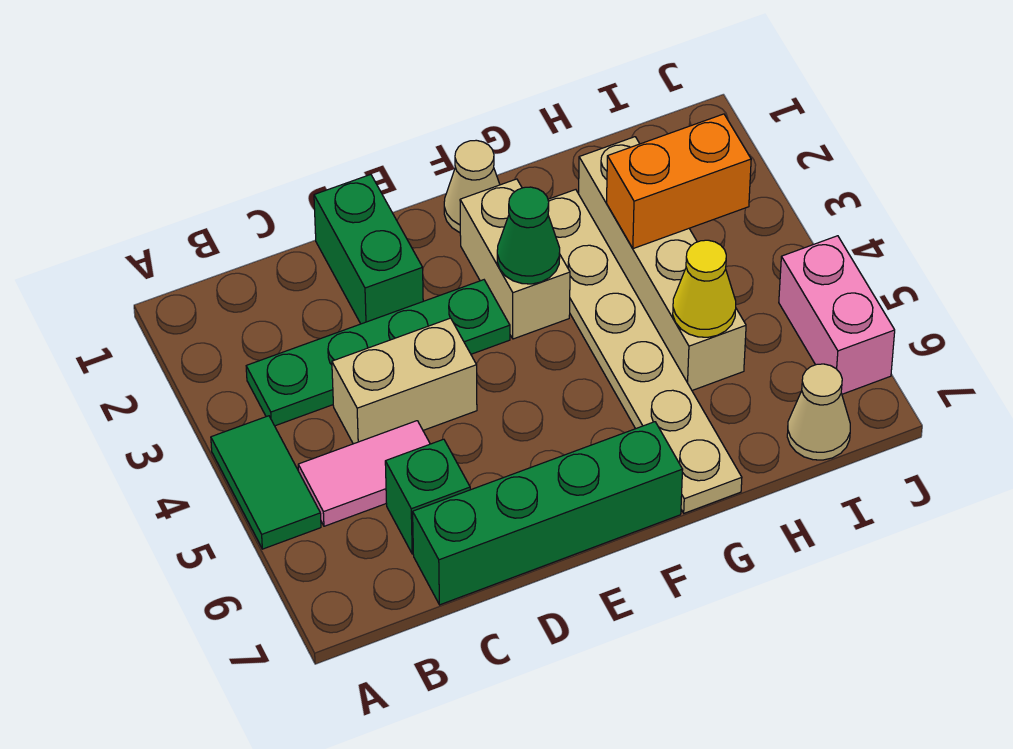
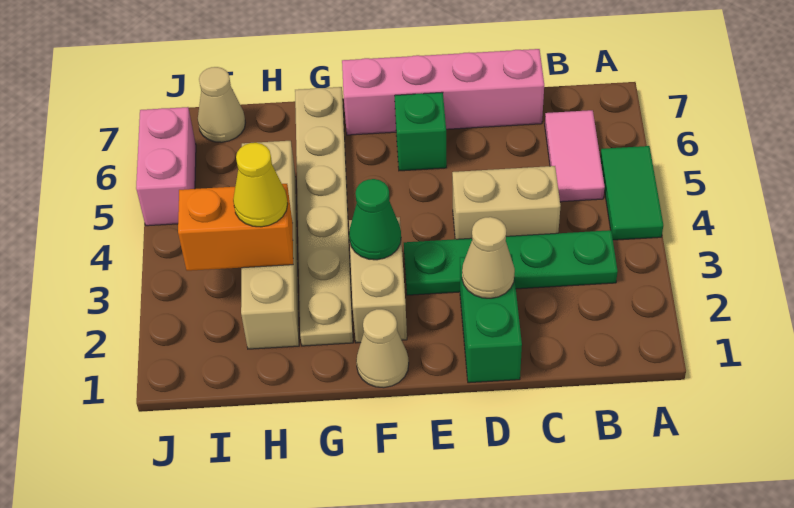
pink 1x2 tile [298,421,430,526] -> pink 1x2 tile turned to [545,110,605,202]
green 1x1 brick [385,439,470,554] -> green 1x1 brick moved to [395,92,447,171]
green 1x4 brick [413,422,683,605] -> pink 1x4 brick [342,49,544,135]
none -> tan 1x1 cone [462,217,515,298]
yellow 1x1 cone [673,240,736,337] -> yellow 1x1 cone moved to [233,143,288,227]

